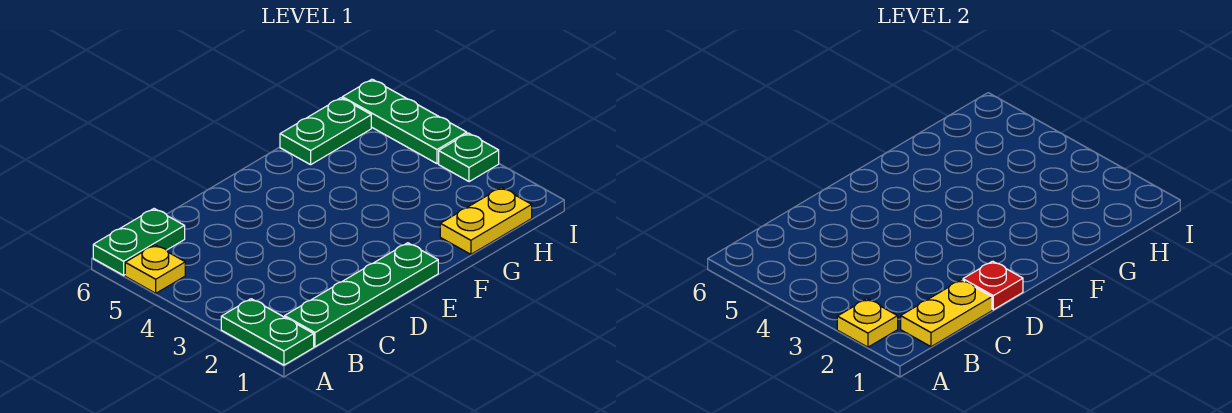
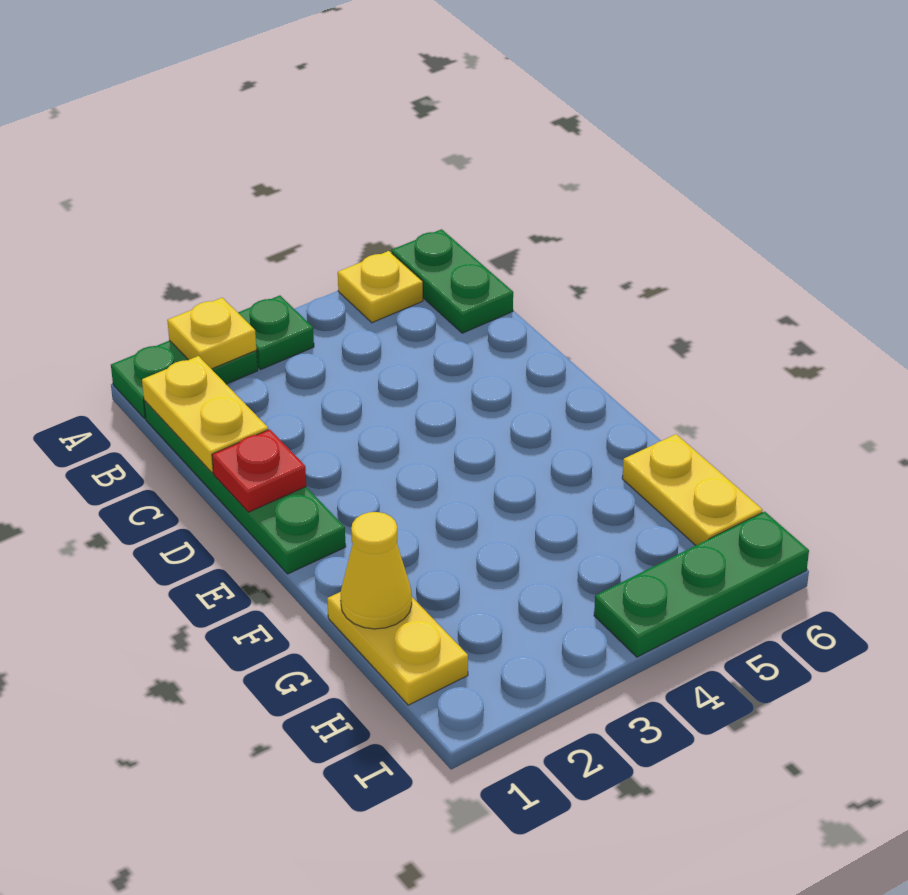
none -> yellow 1x1 cone [340,512,412,629]
green 1x2 plate [280,98,371,165] -> yellow 1x2 plate [622,434,763,545]
green 1x1 plate [439,133,499,182] -> green 1x1 plate moved to [238,296,314,370]

